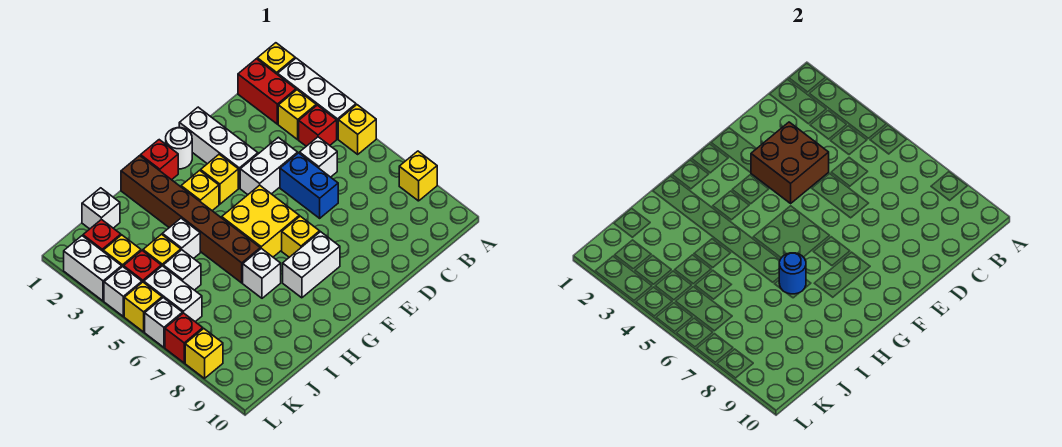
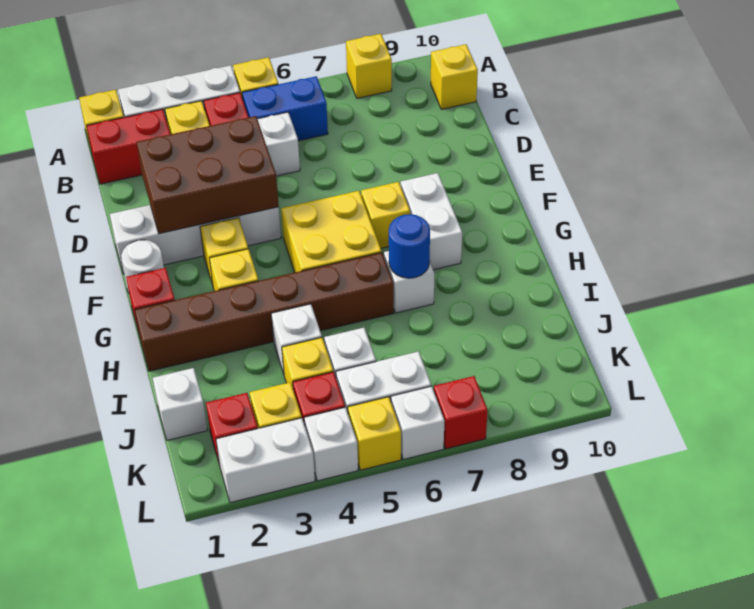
brown 2x2 brick [751,122,829,203] -> brown 2x3 brick [137,116,279,234]
blue 1x2 brick [280,153,338,218] -> blue 1x2 brick moved to [242,76,328,141]
yellow 1x1 brick [185,329,223,378] -> yellow 1x1 brick moved to [431,44,478,109]

